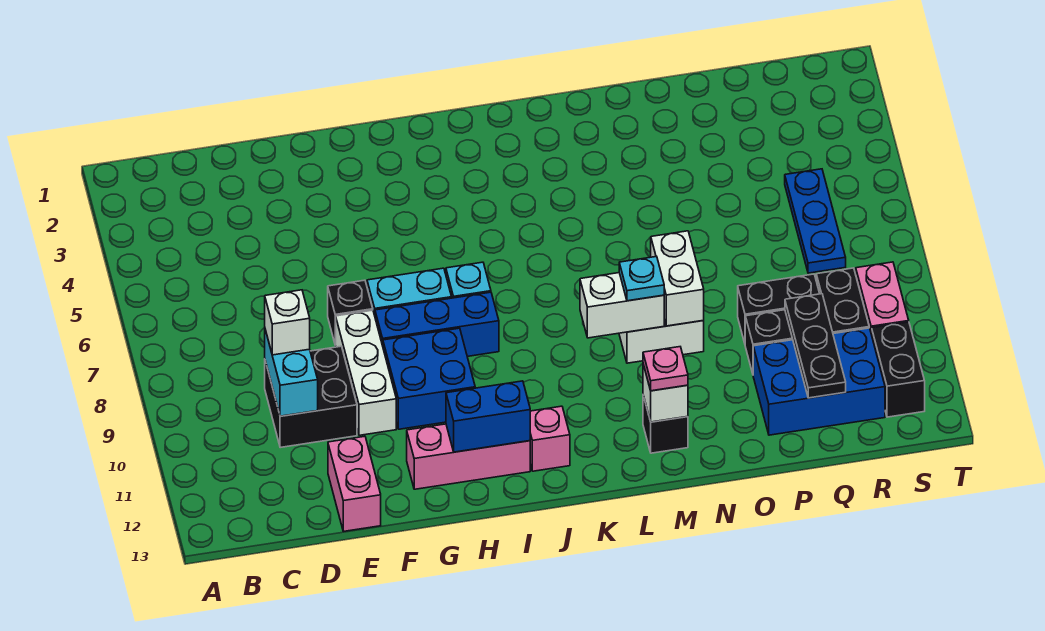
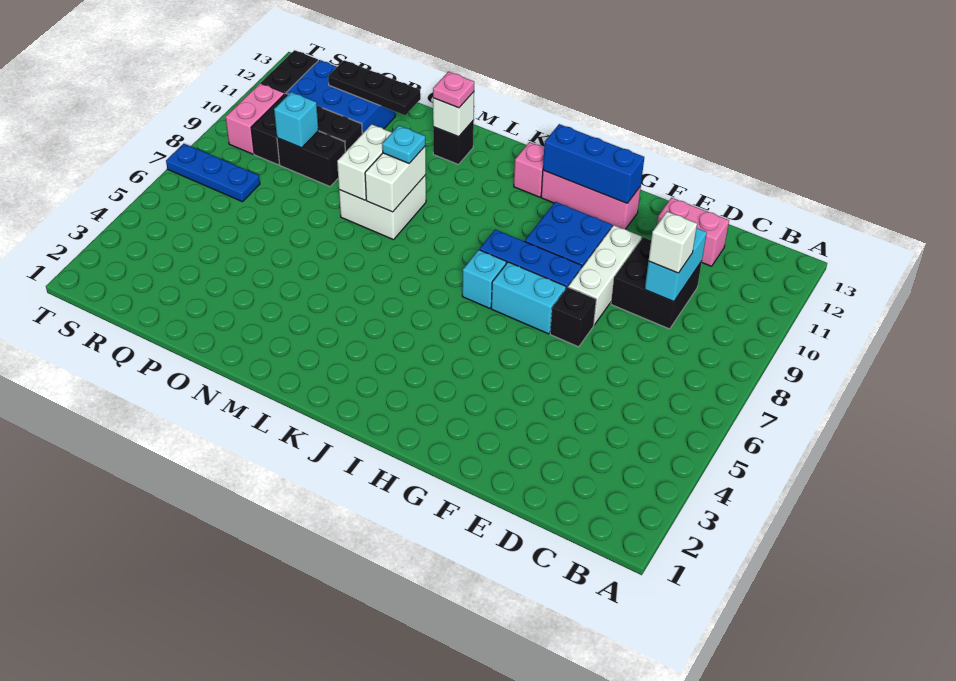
pink 1x2 brick [328,436,381,531] -> pink 1x2 brick turned to [657,198,729,266]
blue 1x2 brick [446,381,530,452] -> blue 1x3 brick [543,124,644,203]
white 1x2 brick [580,273,664,338] -> white 1x2 brick turned to [365,147,426,212]
none -> cyan 1x1 brick [274,92,318,148]
black 1x3 plate [785,294,846,398] -> black 1x3 plate turned to [328,60,421,115]
blue 1x3 plate [785,169,846,273] -> blue 1x3 plate turned to [166,144,260,202]

